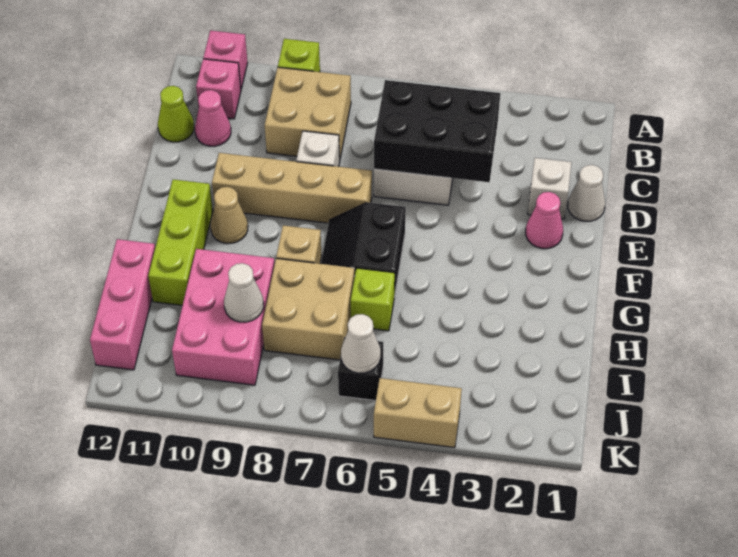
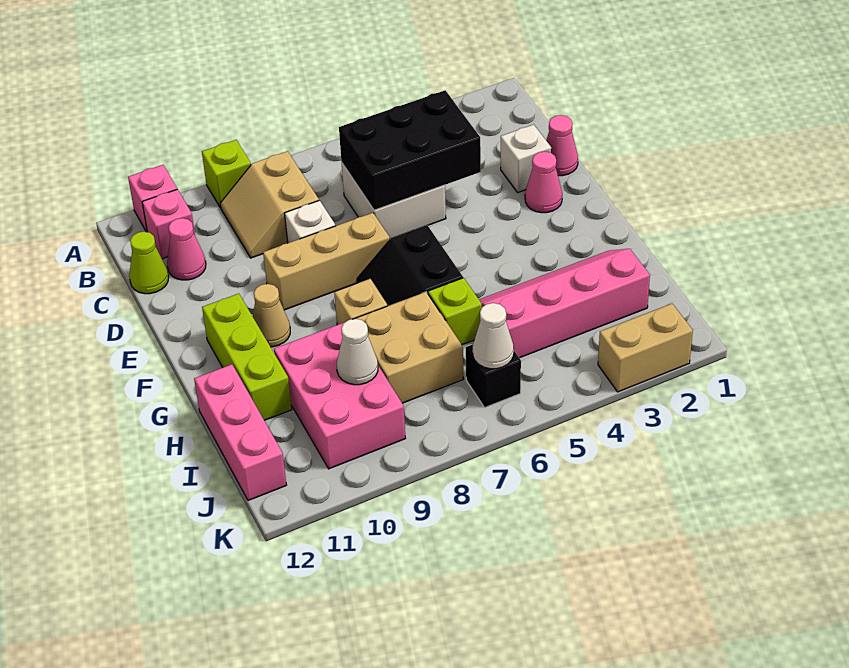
tan 2x2 brick [265,67,351,160] -> tan 2x2 slope [220,151,319,258]
white 1x1 cone [568,165,605,221] -> pink 1x1 cone [546,115,578,176]
tan 1x4 brick [212,153,372,223] -> tan 1x3 brick [263,213,390,310]
none -> pink 2x4 slope [479,249,650,358]
tan 1x2 brick [374,378,462,448] -> tan 1x2 brick moved to [598,304,693,392]

